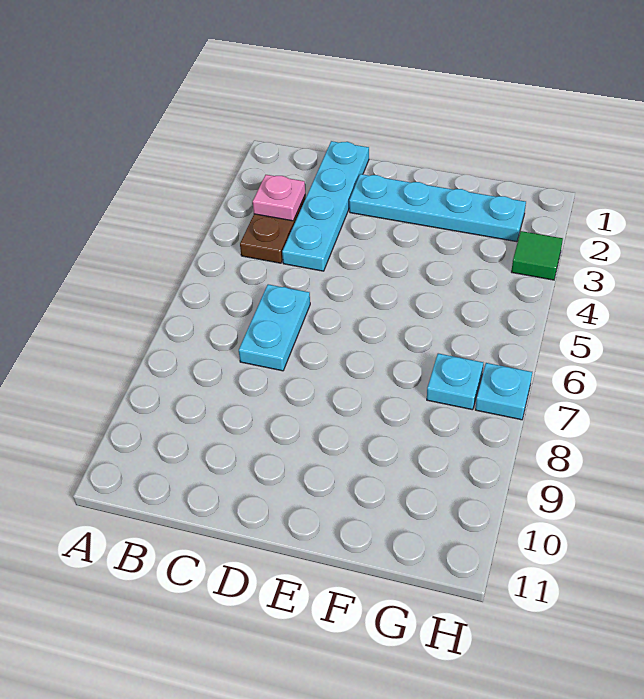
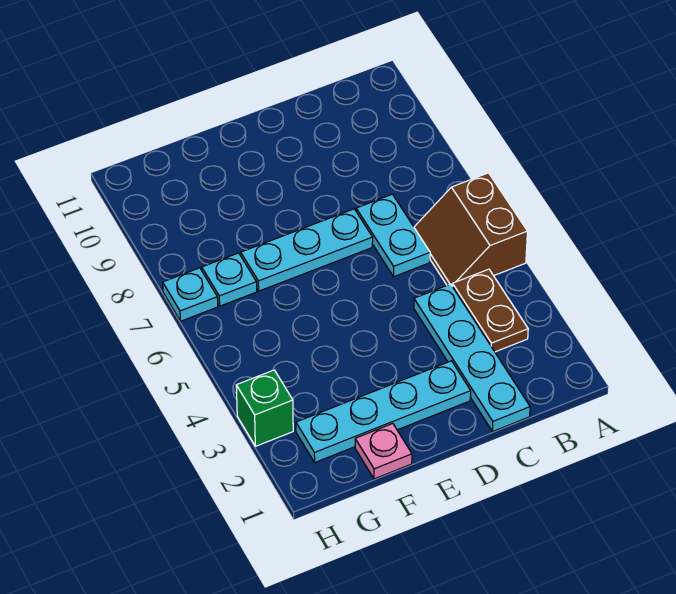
none -> brown 2x2 slope [414,173,527,287]
pink 1x1 plate [252,175,305,221] -> pink 1x1 plate moved to [355,424,412,479]
none -> cyan 1x3 plate [241,209,373,291]
green 1x1 tile [511,231,563,280] -> green 1x1 brick [236,370,293,446]

